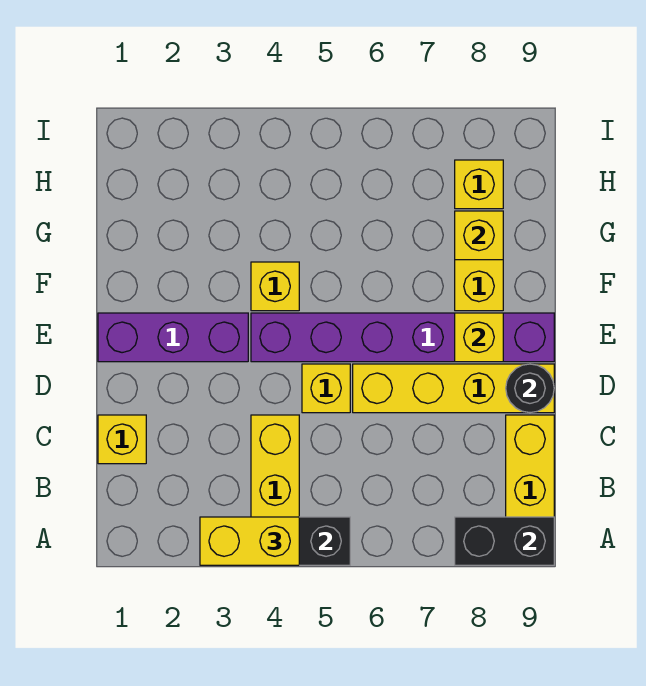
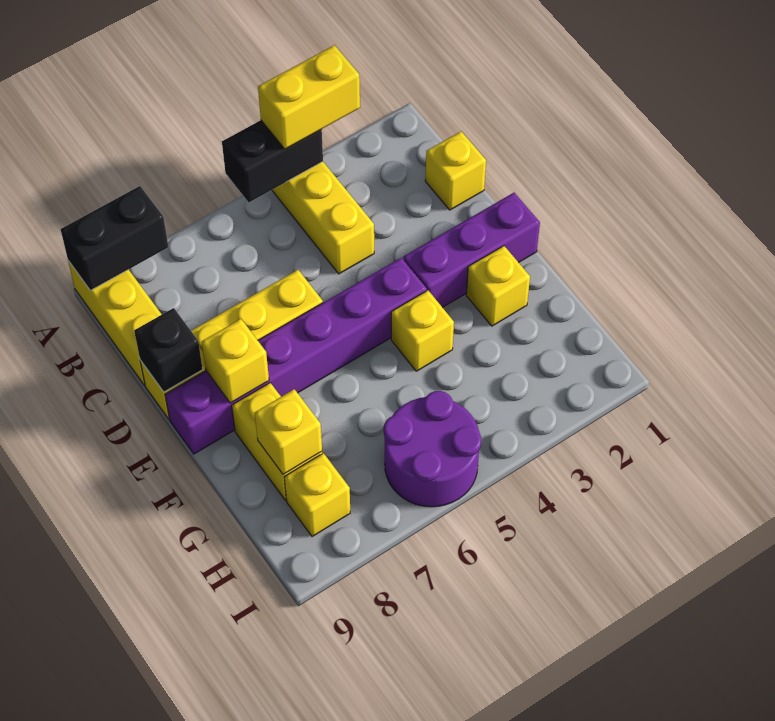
yellow 1x1 brick [302,364,350,413] -> yellow 1x1 brick moved to [466,246,530,326]
black 1x1 round brick [506,364,554,413] -> black 1x1 brick [134,308,203,392]
none -> purple 2x2 round brick [384,391,481,507]

